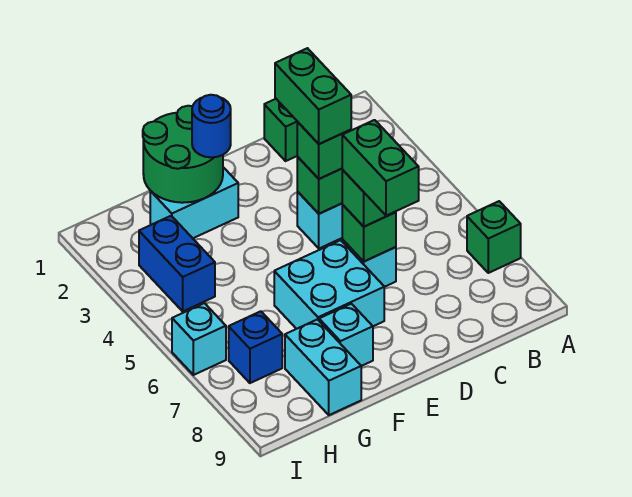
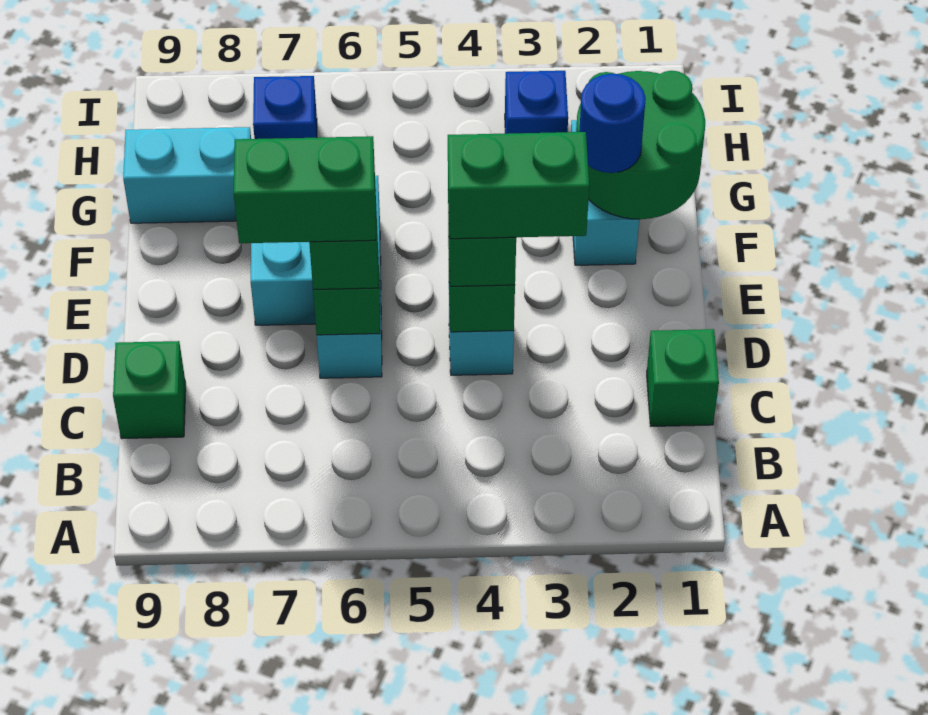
green 1x1 brick [467,201,521,273] -> green 1x1 brick moved to [113,341,186,439]
cyan 1x1 brick [319,304,373,366] -> none
blue 1x2 brick [139,216,215,311] -> blue 1x1 brick [505,71,568,134]
cyan 1x1 brick [172,303,226,375] -> none

